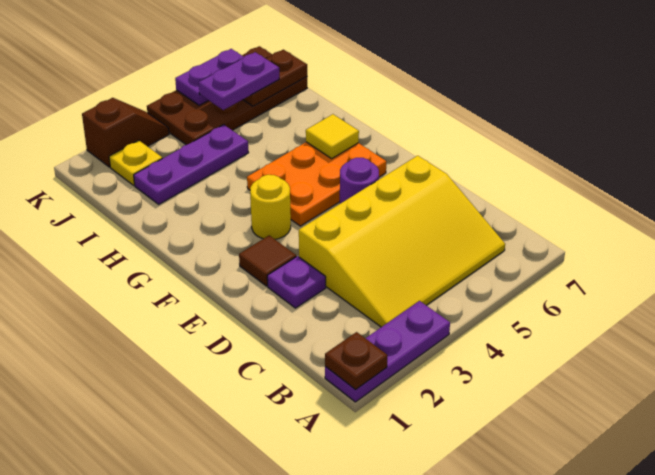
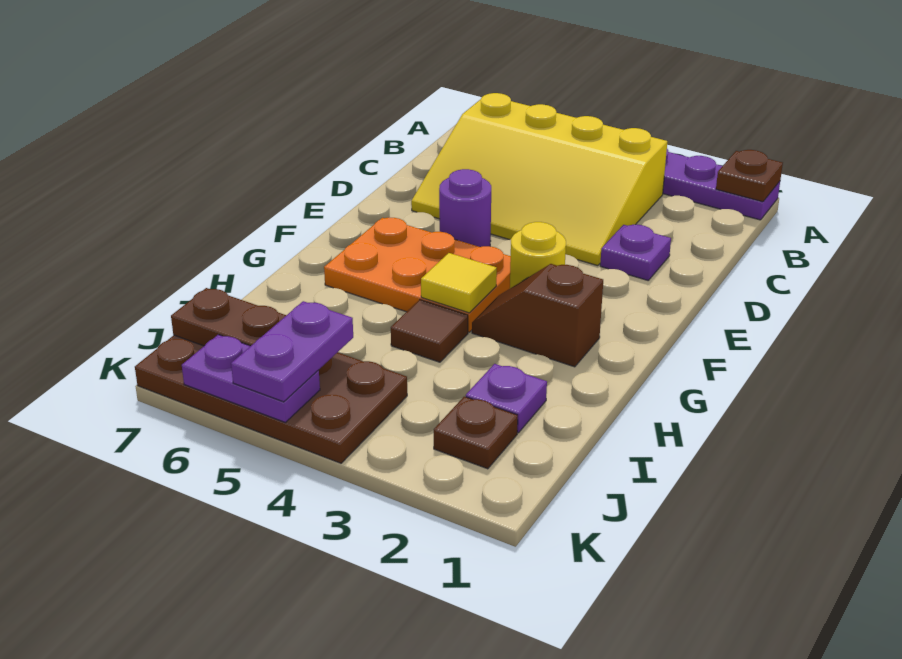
yellow 3x4 slope [299,156,505,327] -> yellow 3x4 slope turned to [411,93,667,266]
brown 1x1 tile [239,235,296,286] -> brown 1x1 tile moved to [391,300,468,362]
yellow 1x1 tile [306,114,359,159] -> yellow 1x1 tile moved to [421,253,497,313]
purple 1x3 plate [134,125,249,204] -> purple 1x1 plate [466,364,547,433]
yellow 1x1 plate [109,140,162,185] -> brown 1x1 plate [434,397,518,469]
purple 1x2 plate [199,52,279,110] -> purple 1x2 plate turned to [231,301,353,402]
brown 1x2 slope [82,98,169,167] -> brown 1x2 slope moved to [472,264,603,367]

